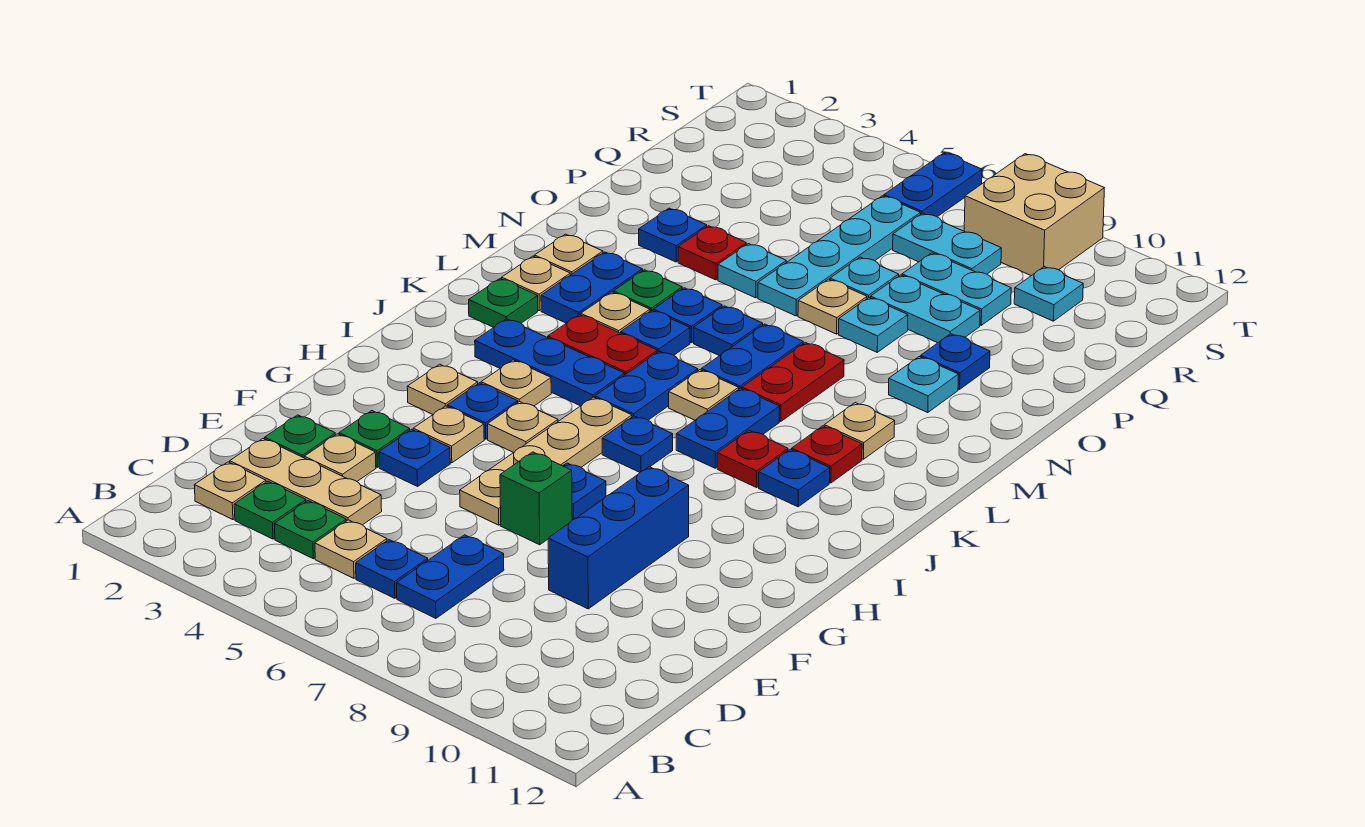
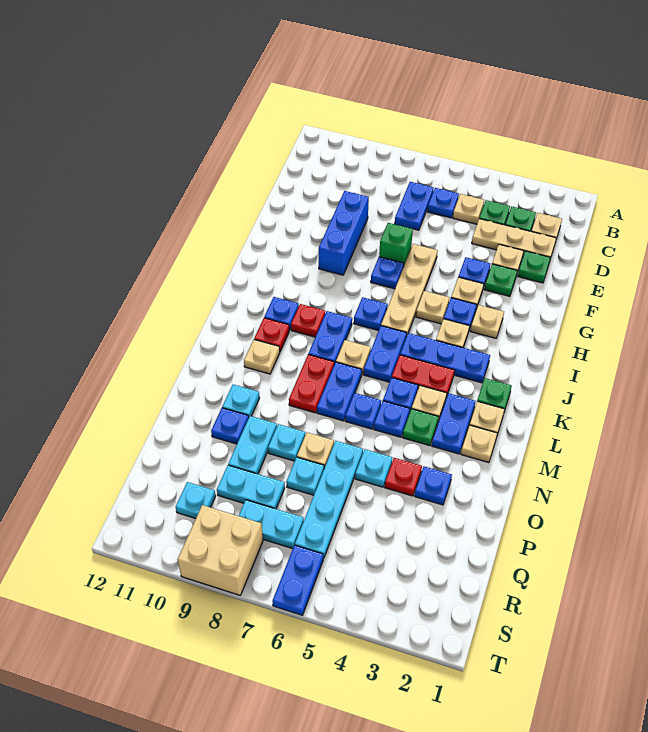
cyan 1x2 plate [871,275,980,343] -> cyan 1x2 plate turned to [228,416,277,474]

